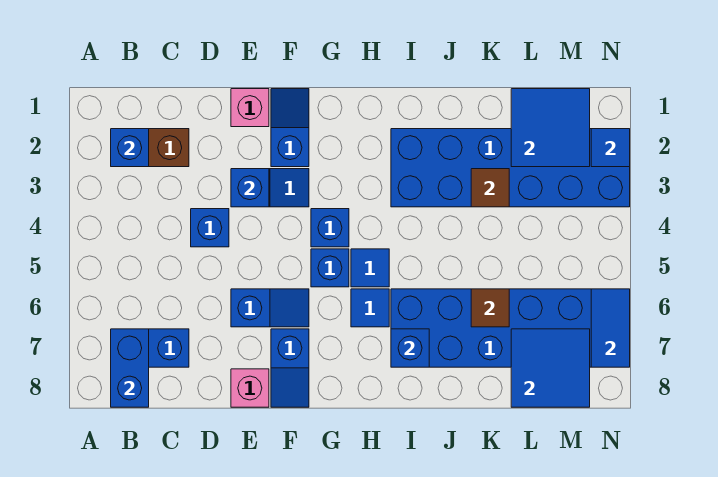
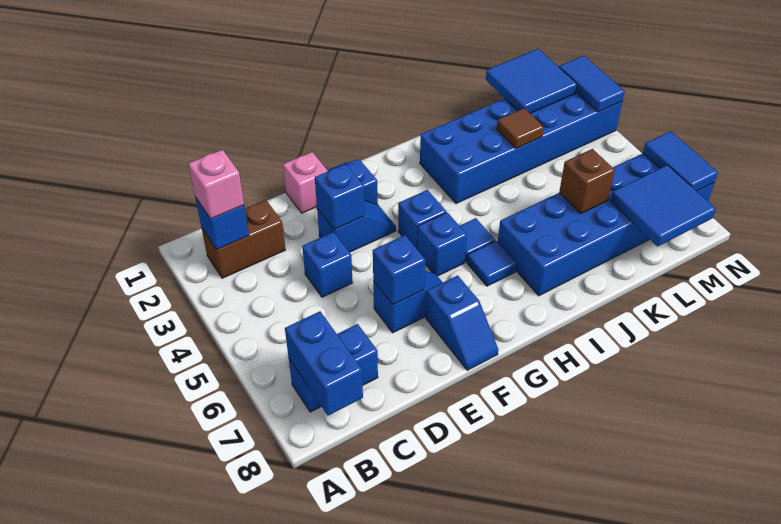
pink 1x1 brick [231,369,269,407] -> pink 1x1 brick moved to [188,150,244,219]
blue 1x1 brick [391,329,429,367] -> blue 1x1 brick moved to [373,235,425,305]
brown 1x1 tile [471,289,509,327] -> brown 1x1 brick [559,149,615,214]
blue 1x1 tile [591,129,630,167] -> blue 1x2 tile [559,56,625,112]

